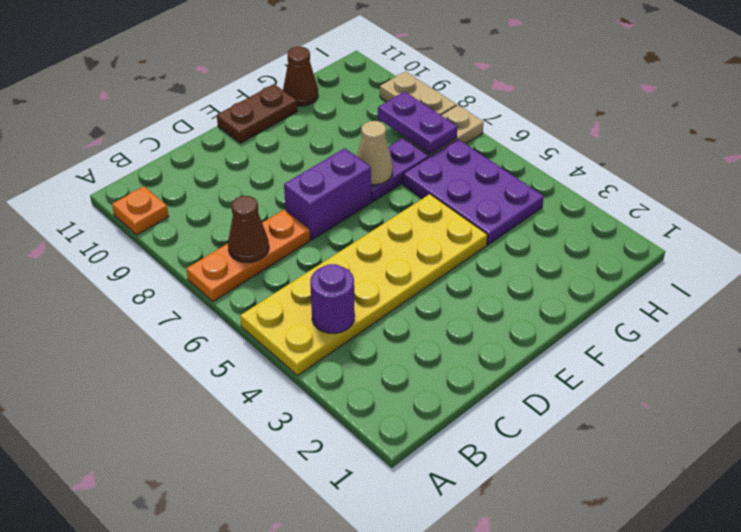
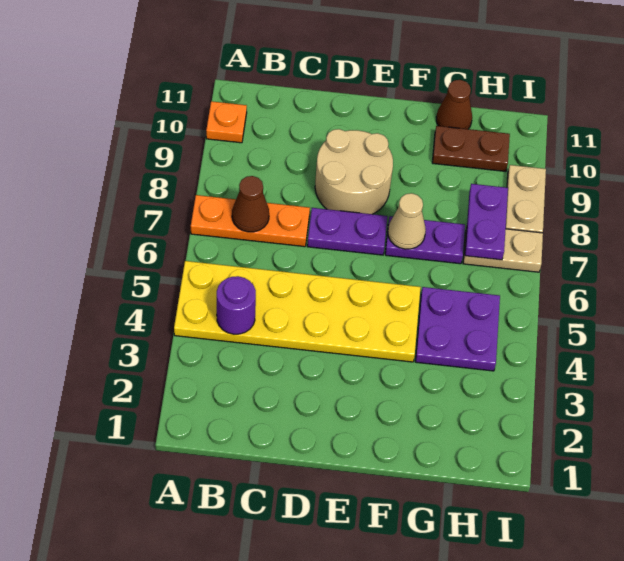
purple 1x2 brick [284,148,371,240] -> purple 1x2 plate [307,208,387,255]
none -> tan 2x2 round brick [315,129,393,214]
brown 1x2 plate [217,84,297,143] -> brown 1x2 plate moved to [432,126,510,171]
purple 2x3 plate [403,139,544,245] -> purple 2x2 plate [415,287,500,371]

